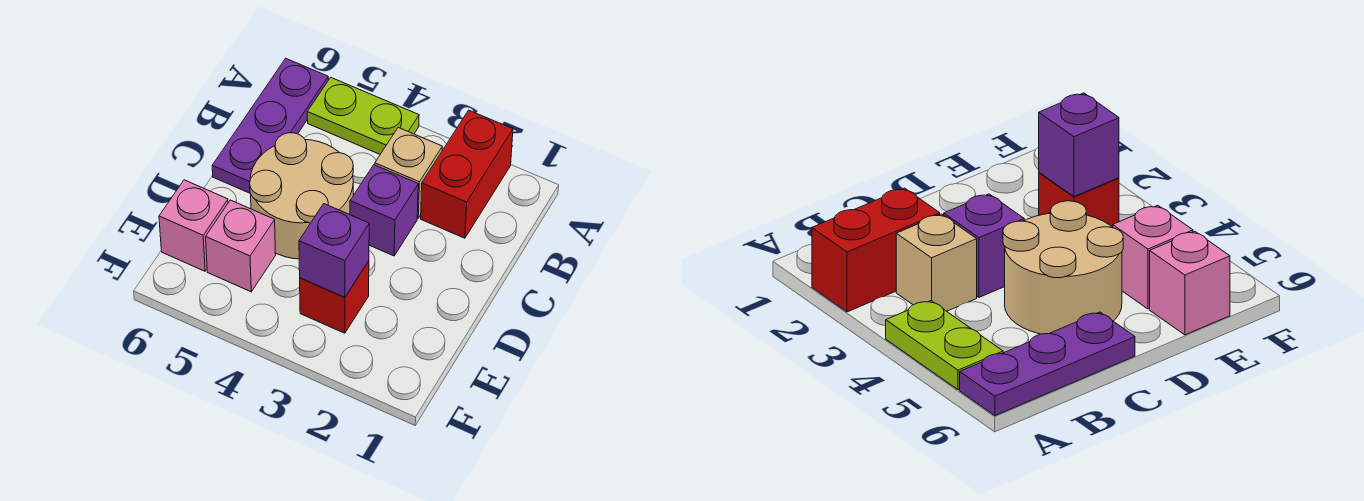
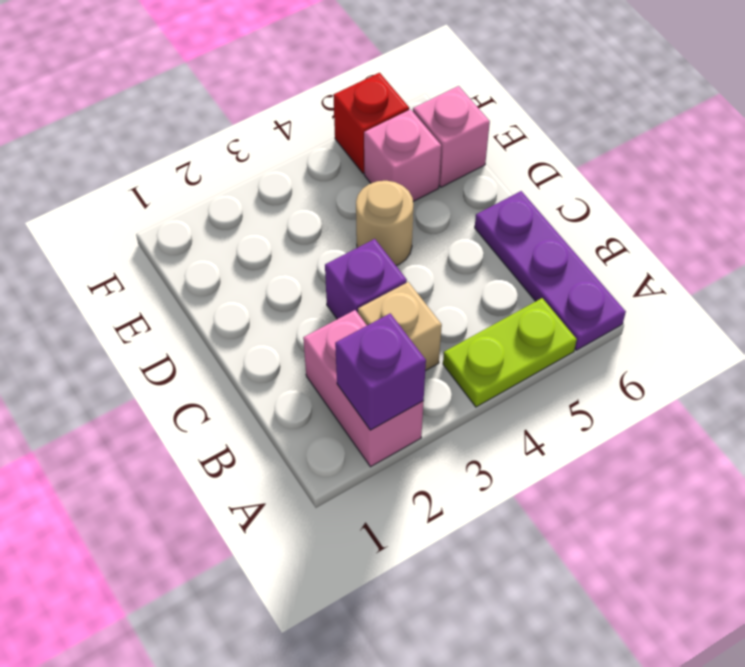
red 1x2 brick [421,110,513,238] -> pink 1x2 brick [303,310,423,467]
tan 2x2 round brick [250,133,353,259] -> tan 1x1 round brick [356,181,413,266]
red 1x1 brick [300,261,369,333] -> red 1x1 brick moved to [333,73,409,173]
purple 1x1 brick [299,204,369,297] -> purple 1x1 brick moved to [335,313,426,430]

